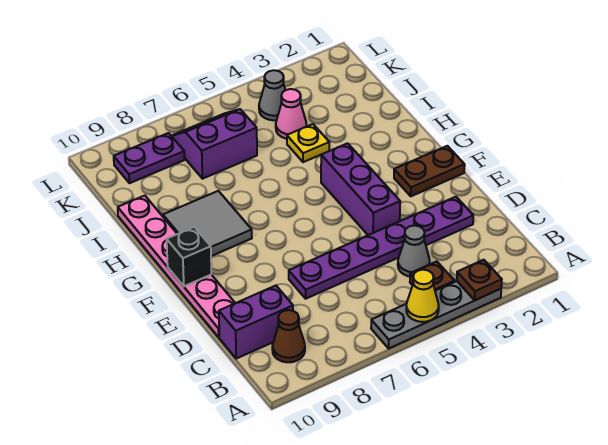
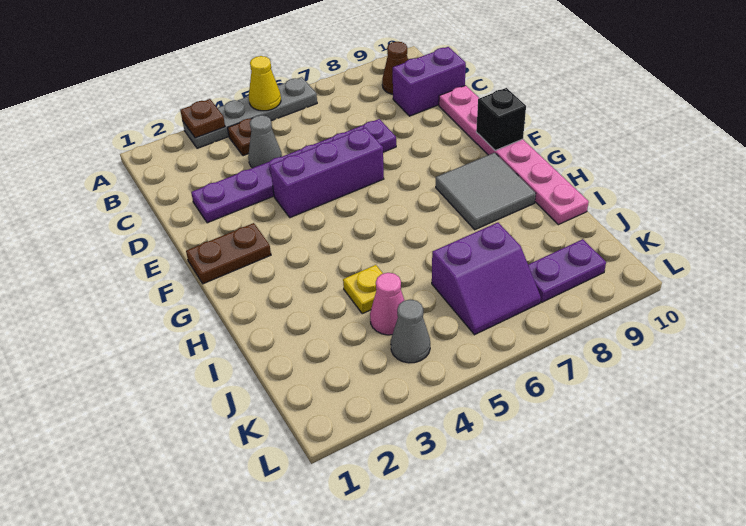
purple 1x3 brick [321,143,400,235] -> purple 1x3 brick turned to [270,128,384,218]

